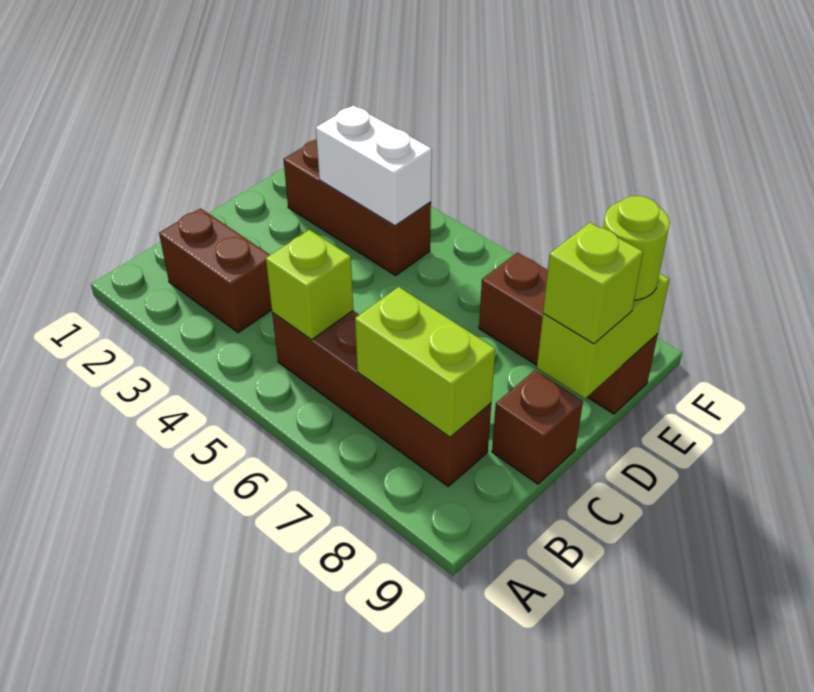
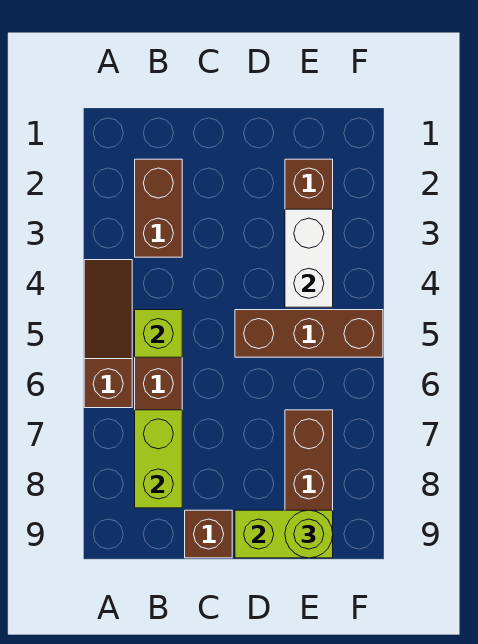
none -> brown 1x3 slope [84,260,132,408]
none -> brown 1x3 brick [235,310,383,357]
lime 1x1 brick [543,223,643,344] -> none

